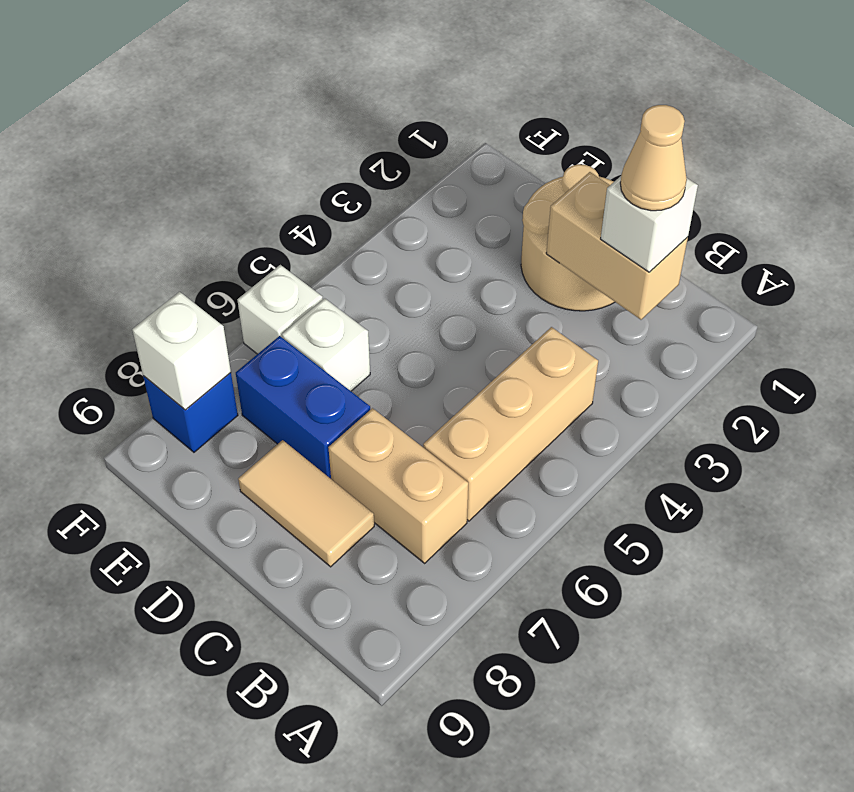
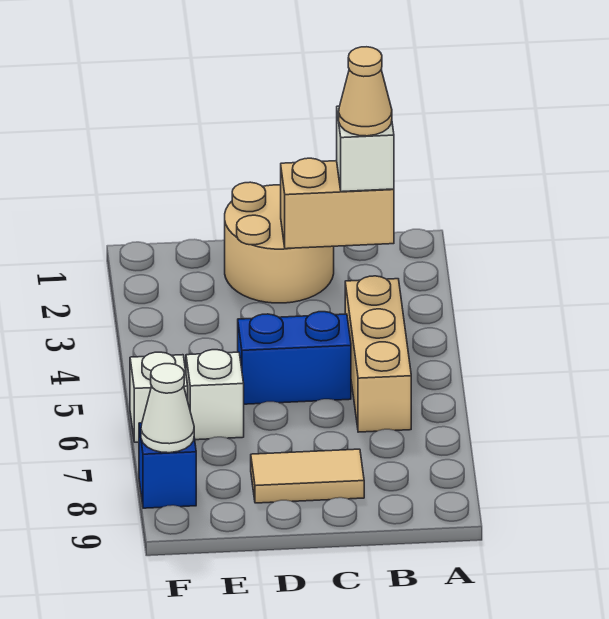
tan 1x2 brick [328,408,468,563] -> none
blue 1x2 brick [236,336,370,479] -> blue 1x2 brick moved to [238,312,351,404]
white 1x1 brick [132,292,231,410] -> white 1x1 cone [141,364,194,453]

